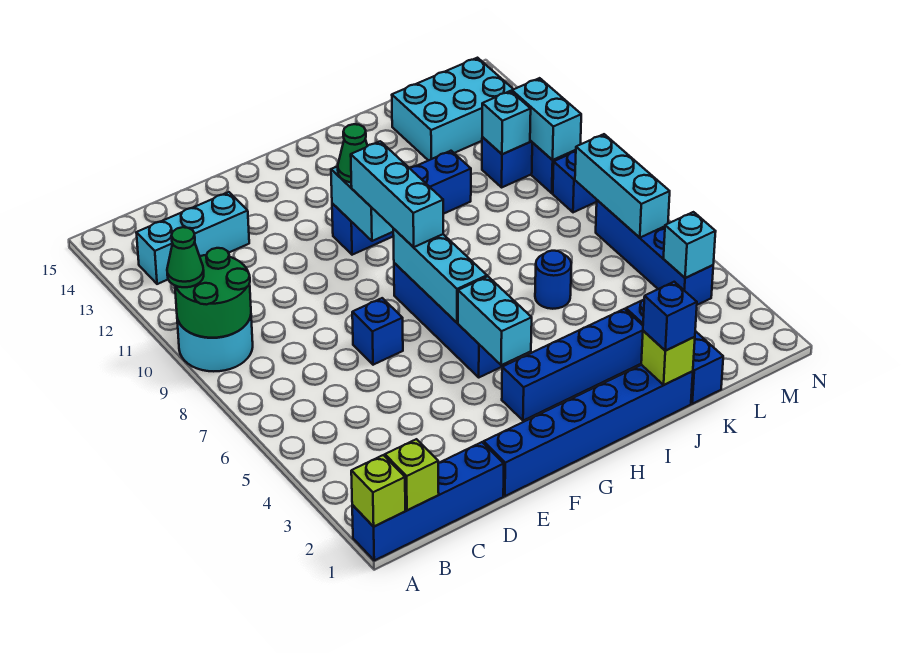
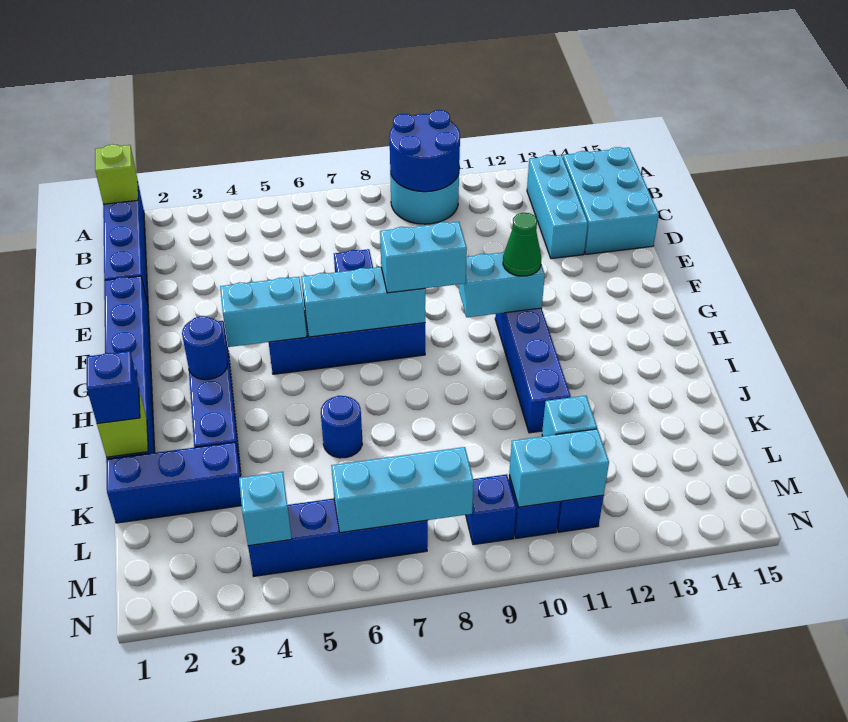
green 2x2 round brick [175,248,251,338] -> blue 2x2 round brick [390,110,460,192]
green 1x1 cone [167,227,204,287] -> none
lime 1x1 brick [385,439,439,510] -> none
cyan 1x3 brick [351,141,443,247] -> cyan 1x2 brick [380,222,467,293]
none -> blue 1x1 round brick [182,316,228,380]
cyan 2x3 brick [392,58,513,161] -> cyan 2x3 brick moved to [563,147,659,254]

